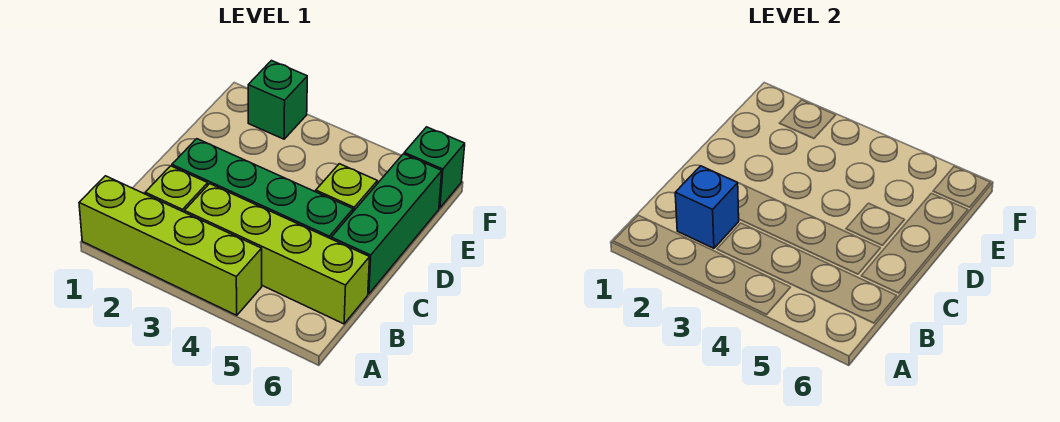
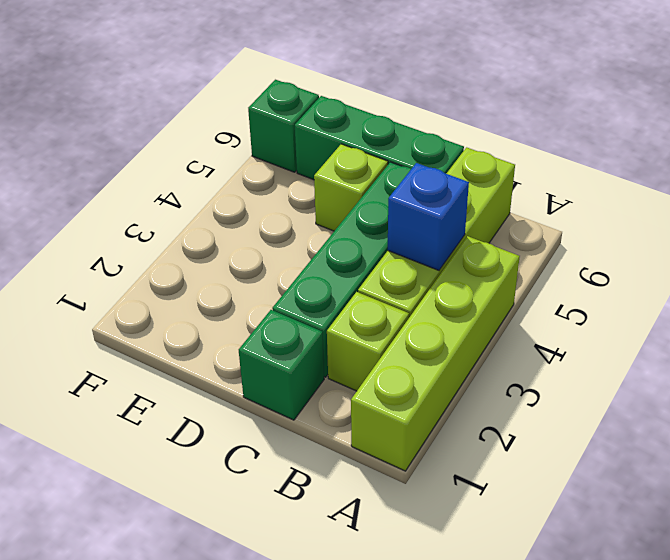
blue 1x1 brick [675,166,739,248] -> blue 1x1 brick moved to [388,163,469,270]
green 1x1 brick [248,61,307,139] -> green 1x1 brick moved to [239,310,324,420]

